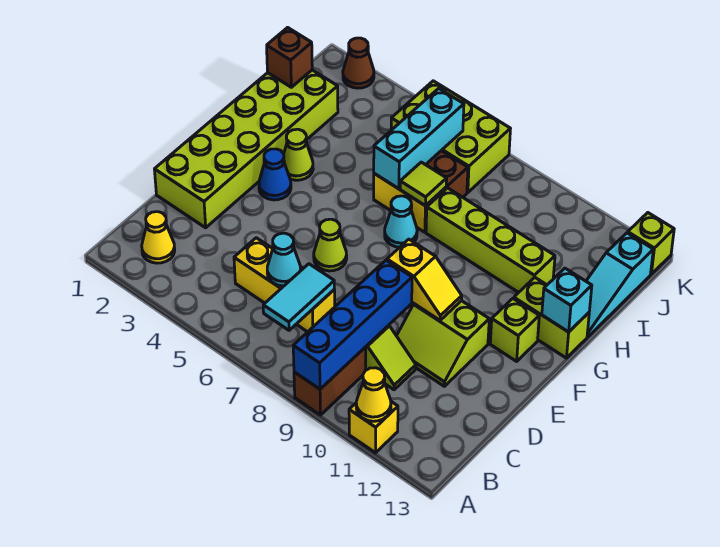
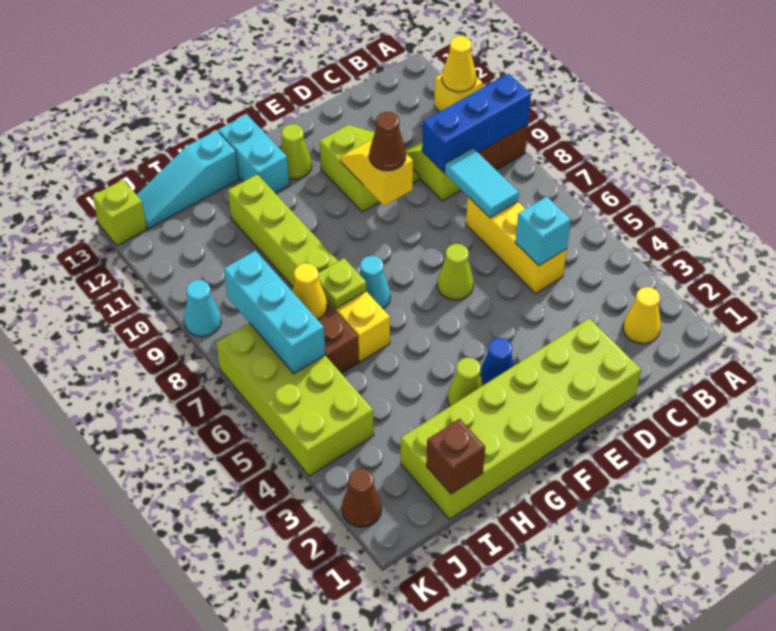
blue 1x4 brick [293,260,412,389] -> blue 1x3 brick [422,74,531,172]
cyan 1x2 tile [263,264,334,330] -> cyan 1x2 tile turned to [445,148,519,218]
cyan 1x1 cone [267,233,301,286] -> cyan 1x1 cone moved to [184,280,221,337]
none -> brown 1x1 cone [369,112,406,171]
lime 1x1 brick [490,299,539,361] -> lime 1x1 cone [280,124,312,179]
lime 1x2 brick [514,277,589,358] -> cyan 1x2 brick [218,114,289,193]
cyan 1x1 brick [542,268,592,332] -> cyan 1x1 brick moved to [515,197,571,265]
cyan 1x3 brick [374,88,464,189] -> cyan 1x3 brick turned to [224,251,325,374]
lime 1x1 tile [400,162,447,206] -> lime 1x1 plate [318,258,366,309]
cyan 1x3 slope [586,233,653,337] -> cyan 1x3 slope turned to [137,130,239,229]
none -> yellow 1x1 cone [292,263,327,320]
lime 2x3 brick [391,81,510,193] -> lime 2x4 brick [216,323,374,476]

